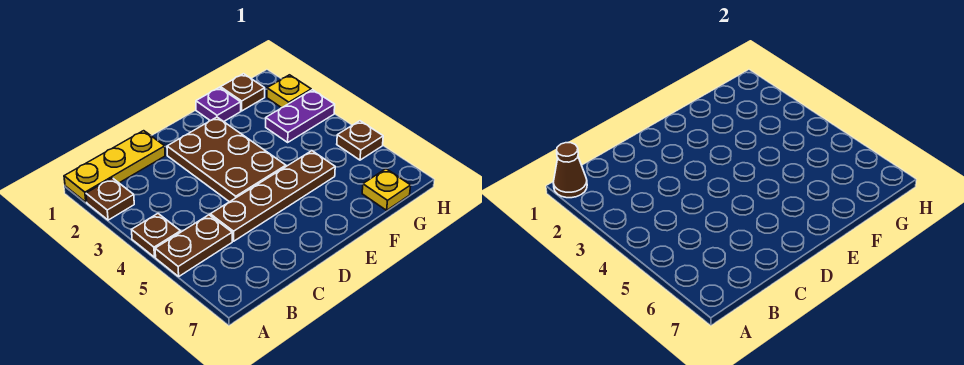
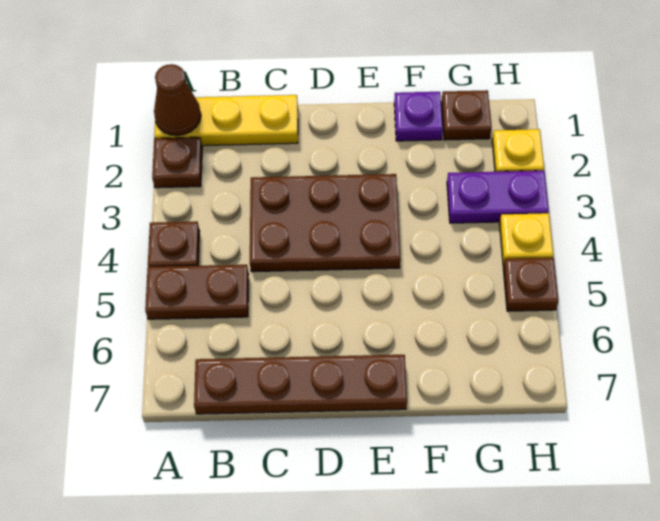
brown 1x4 plate [210,151,335,241] -> brown 1x4 plate moved to [194,355,407,414]
brown 2x3 plate [167,117,286,202] -> brown 2x3 plate turned to [250,174,400,272]
yellow 1x1 plate [362,169,411,210] -> yellow 1x1 plate moved to [499,213,554,266]

